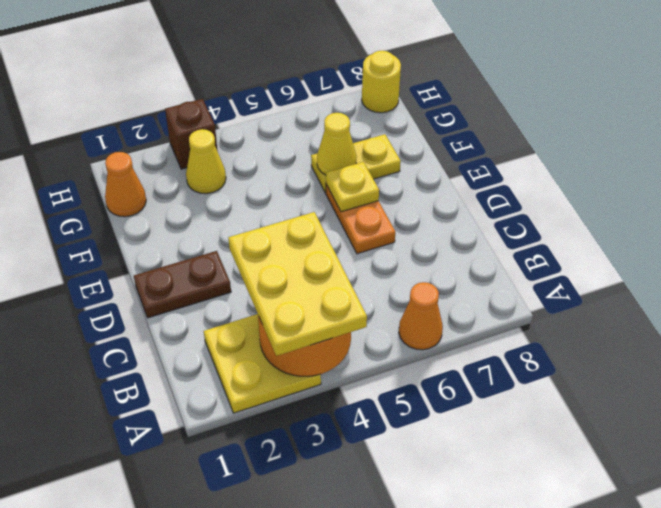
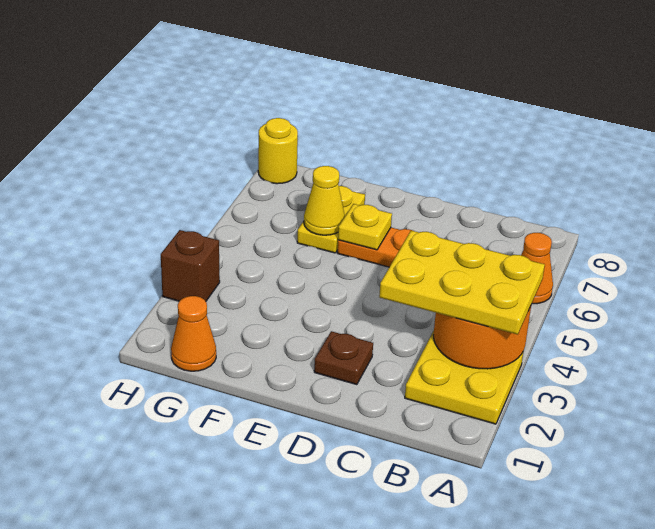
brown 1x2 plate [134,251,231,318] -> brown 1x1 plate [314,331,373,385]
yellow 1x1 cone [186,129,226,194] -> none

